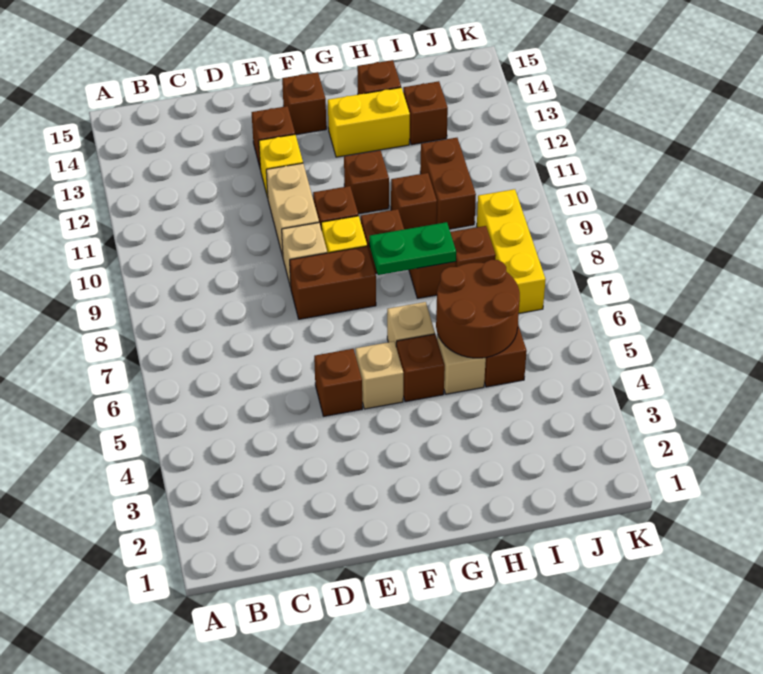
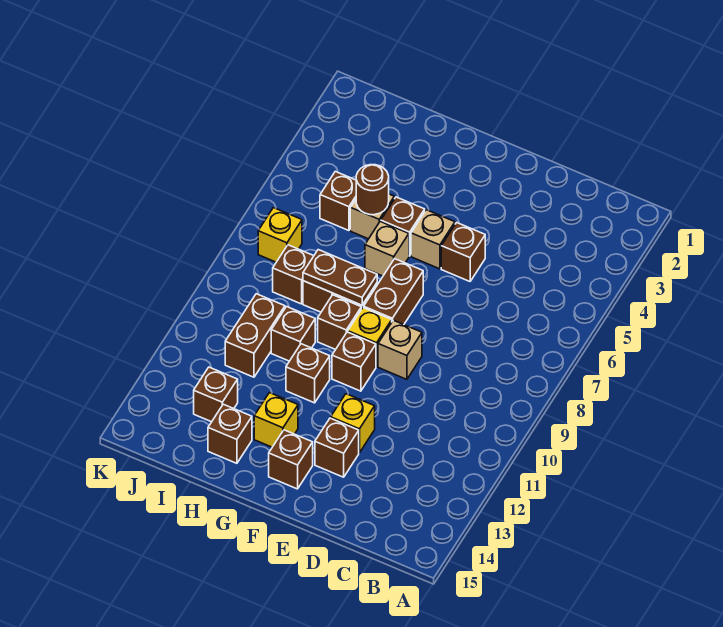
brown 1x2 brick [290,246,376,319] -> brown 1x2 brick turned to [364,259,423,325]
tan 1x2 brick [266,163,319,256] -> none
green 1x2 plate [369,222,456,275] -> brown 1x2 plate [303,250,377,305]
yellow 1x2 brick [328,88,410,157] -> yellow 1x1 brick [254,393,298,447]
brown 2x2 round brick [436,260,520,358] -> brown 1x1 round brick [356,165,389,215]
yellow 1x3 brick [477,189,546,313] -> yellow 1x1 brick [258,208,302,262]

